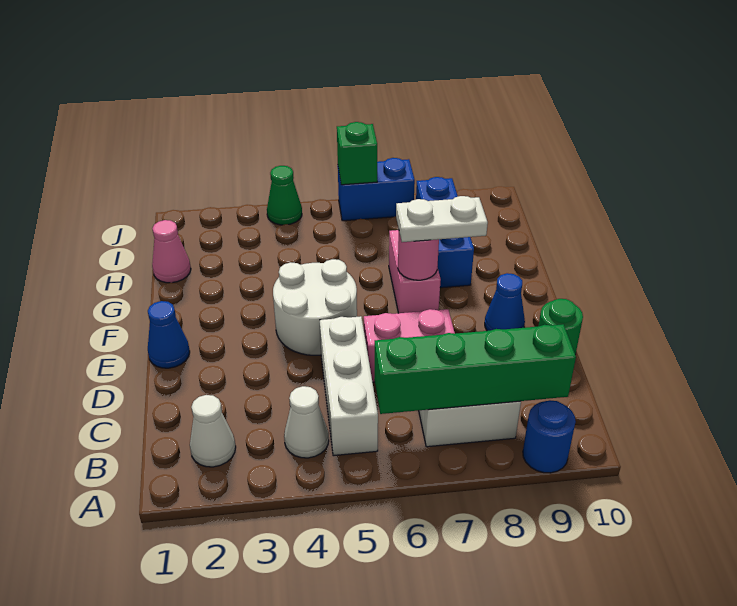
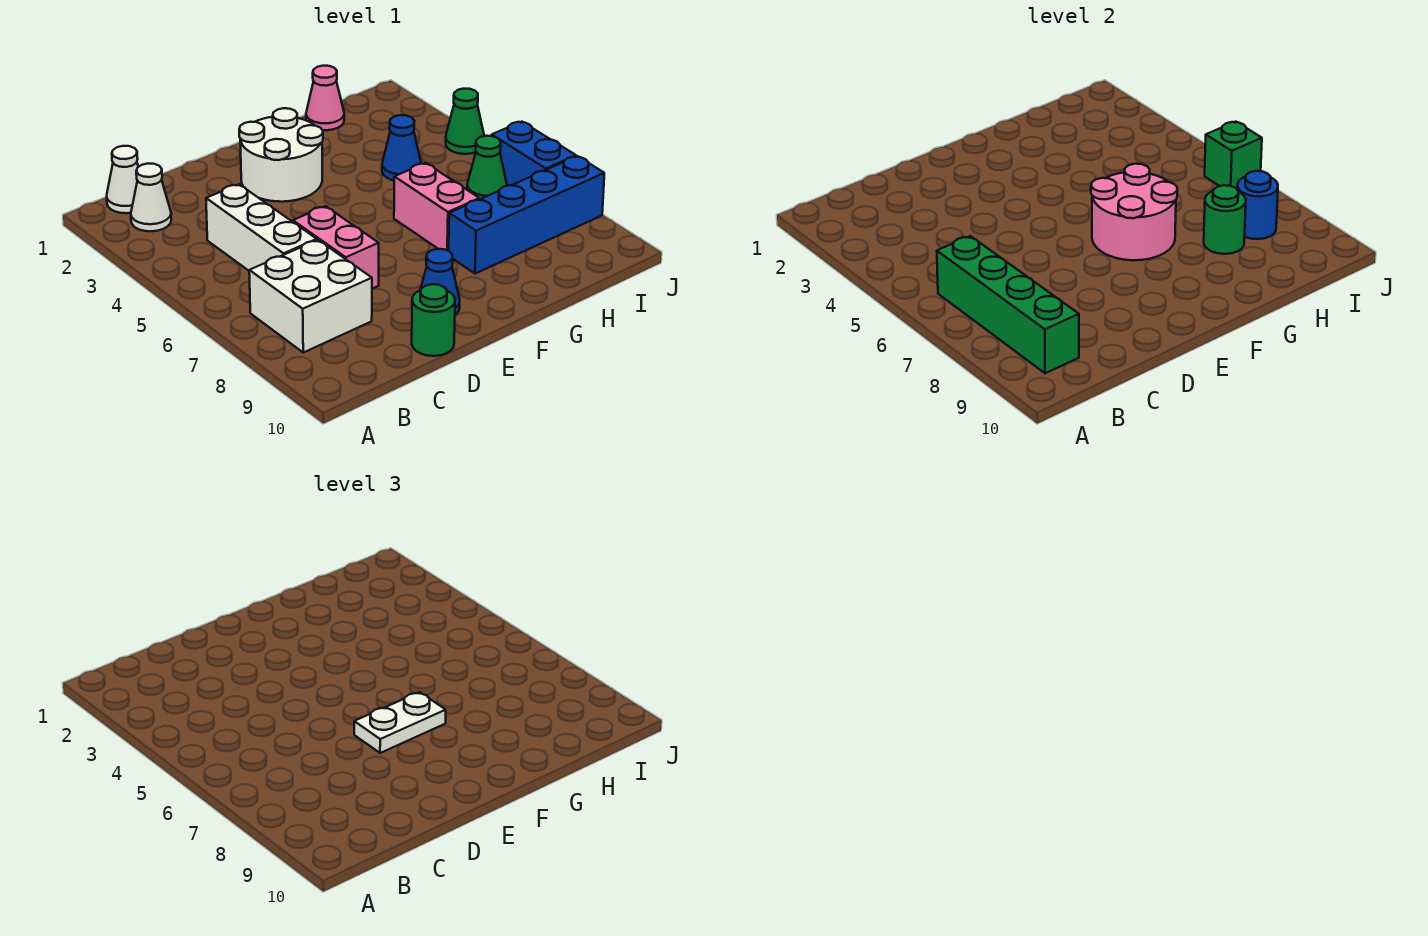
blue 1x1 round brick [523,400,576,473] -> blue 1x1 round brick moved to [1237,171,1278,239]
white 1x1 cone [284,386,329,458] -> white 1x1 cone moved to [107,146,138,213]
white 1x3 brick [320,316,378,456] -> white 1x3 brick turned to [206,184,317,271]
blue 1x1 cone [148,301,190,368] -> blue 1x1 cone moved to [382,115,421,180]
white 2x2 round brick [273,259,357,355] -> white 2x2 round brick moved to [239,108,323,202]
pink 1x2 brick [389,230,441,313] -> pink 1x2 brick turned to [394,163,479,251]
pink 1x1 round brick [398,232,439,280] -> pink 2x2 round brick [1091,164,1177,260]
white 1x2 plate [396,196,488,242] -> white 1x2 plate turned to [354,692,446,753]
blue 1x3 brick [416,177,474,288] -> blue 1x4 brick [449,156,604,274]
none -> green 1x1 round brick [1204,185,1246,254]
none -> green 1x1 cone [467,136,507,199]

